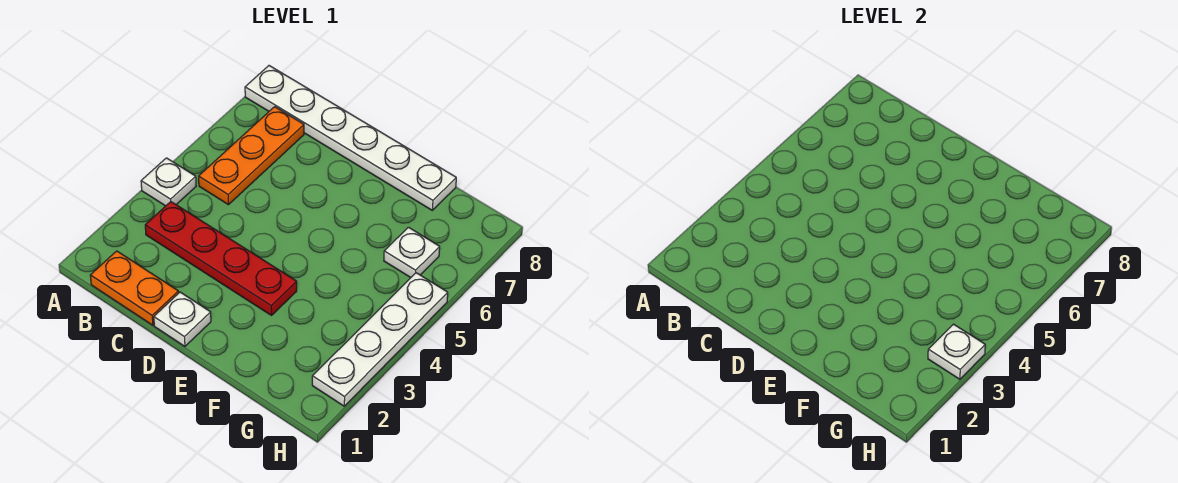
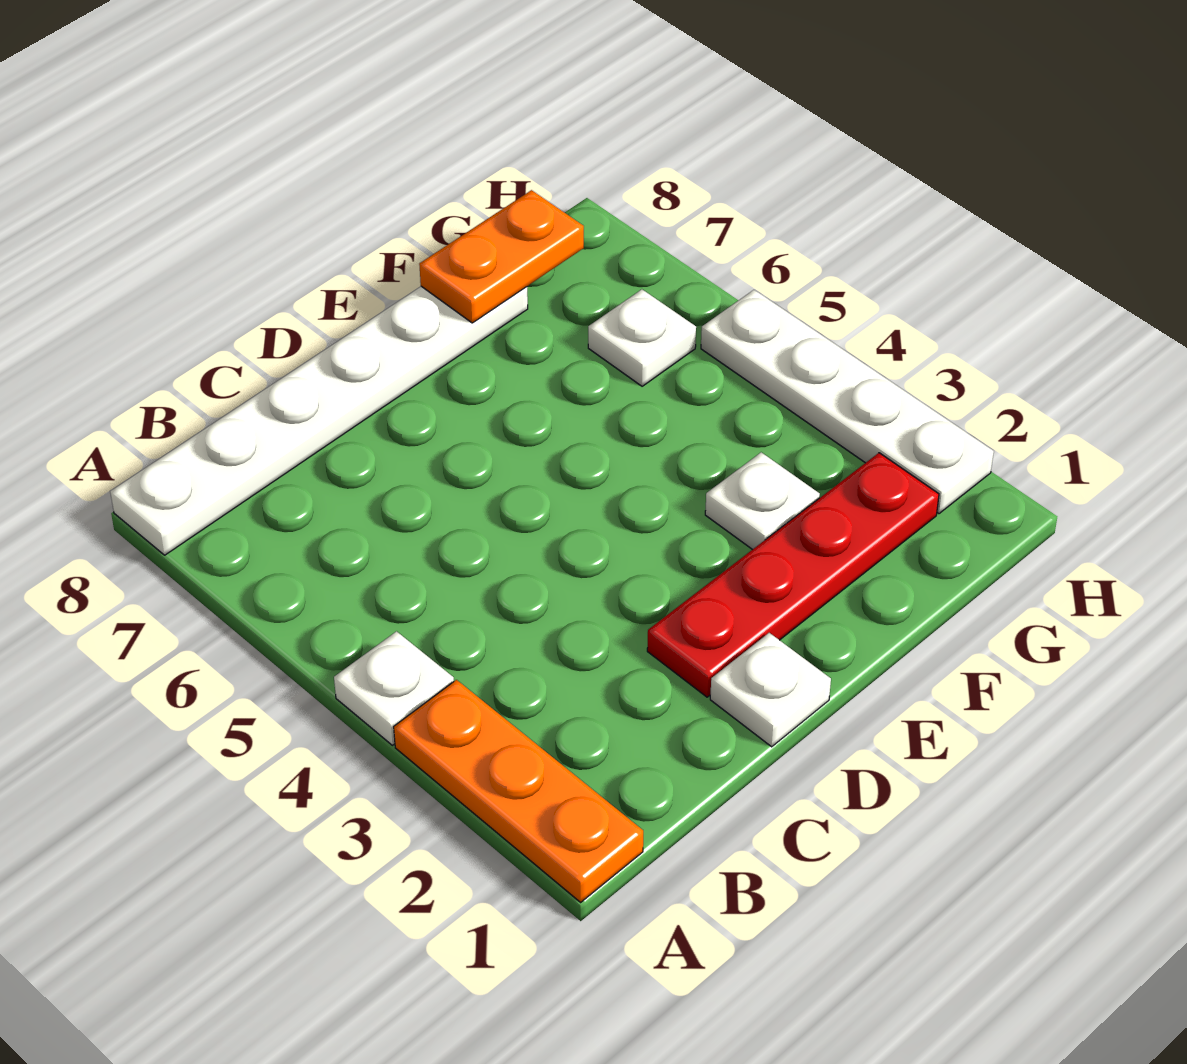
orange 1x2 plate [90,251,179,325] -> orange 1x2 plate moved to [419,190,584,323]
red 1x4 plate [145,202,297,315] -> red 1x4 plate moved to [647,453,939,697]
orange 1x3 plate [199,107,304,205] -> orange 1x3 plate moved to [394,680,643,902]
white 1x1 plate [928,324,985,379] -> white 1x1 plate moved to [705,452,820,550]

